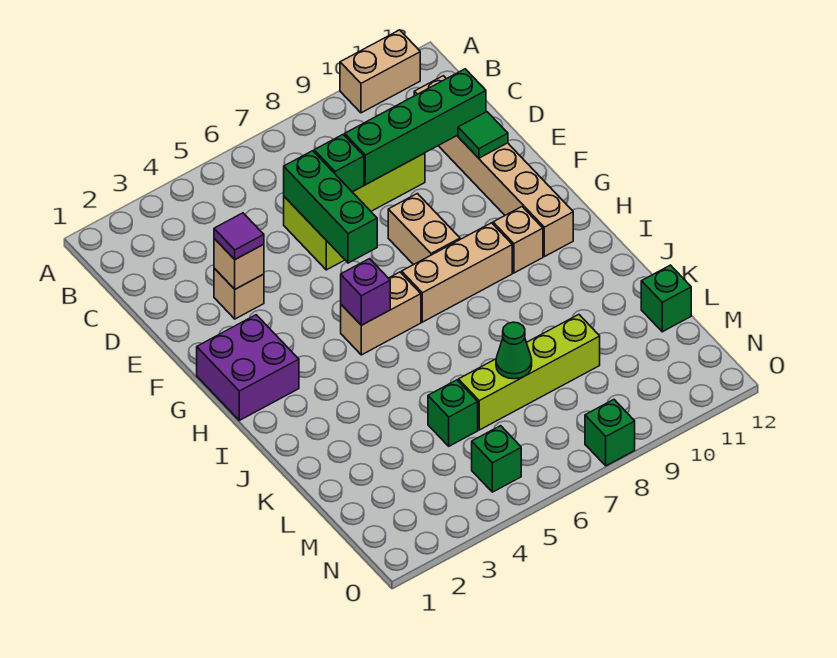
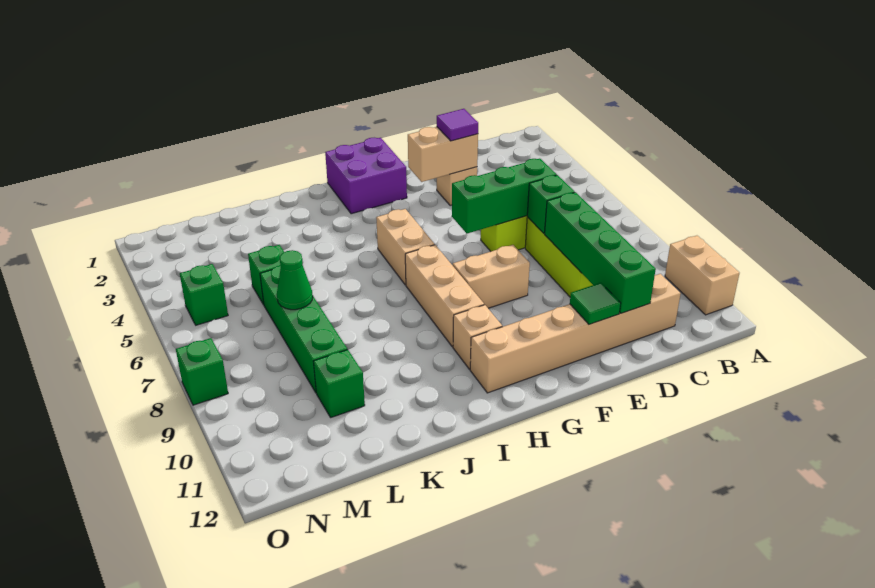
tan 1x1 brick [214,238,264,289] -> tan 1x2 brick [408,127,478,182]
purple 1x1 brick [341,259,390,325] -> none
lime 1x4 brick [458,315,600,430] -> green 1x4 brick [260,266,347,392]
green 1x1 brick [641,265,691,332] -> green 1x1 brick moved to [313,349,365,418]

